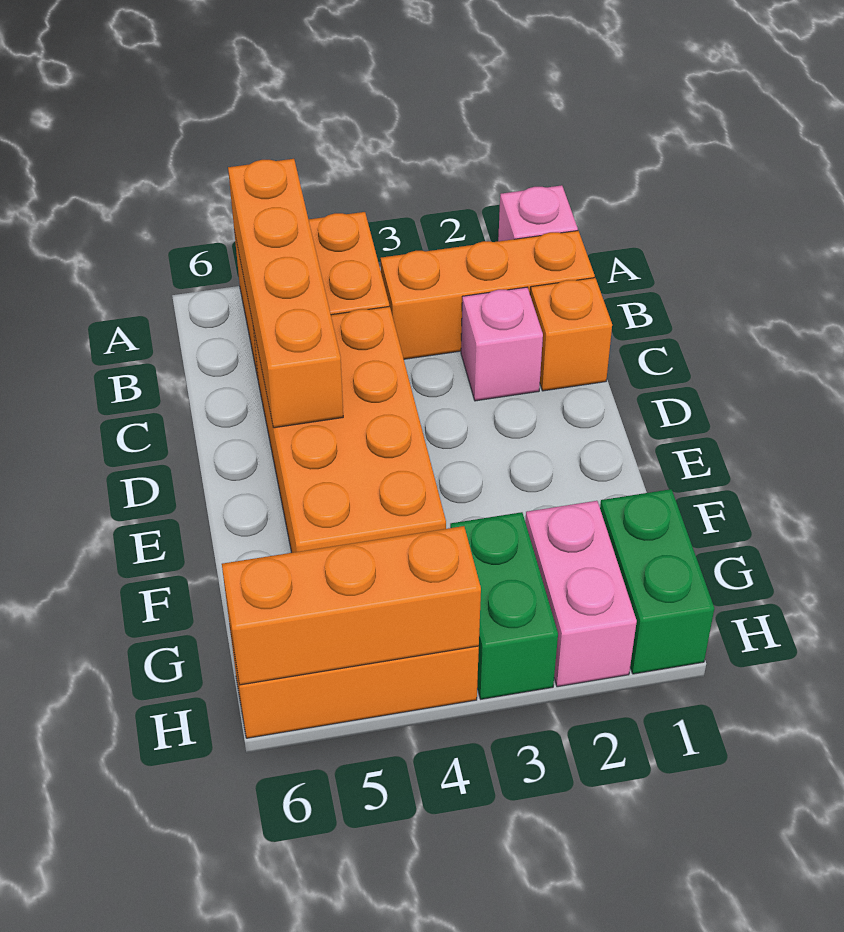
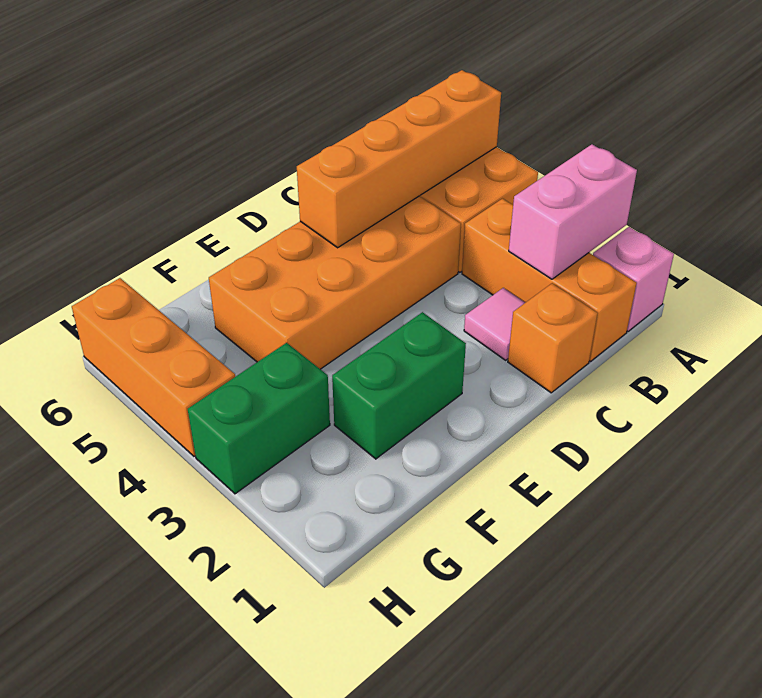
pink 1x1 brick [461,287,543,401] -> pink 1x1 tile [464,288,525,360]
green 1x2 brick [600,489,714,674] -> green 1x2 brick moved to [332,312,466,459]
pink 1x2 brick [525,501,637,687] -> pink 1x2 brick moved to [509,144,637,279]
orange 1x3 brick [222,526,481,685] -> none

